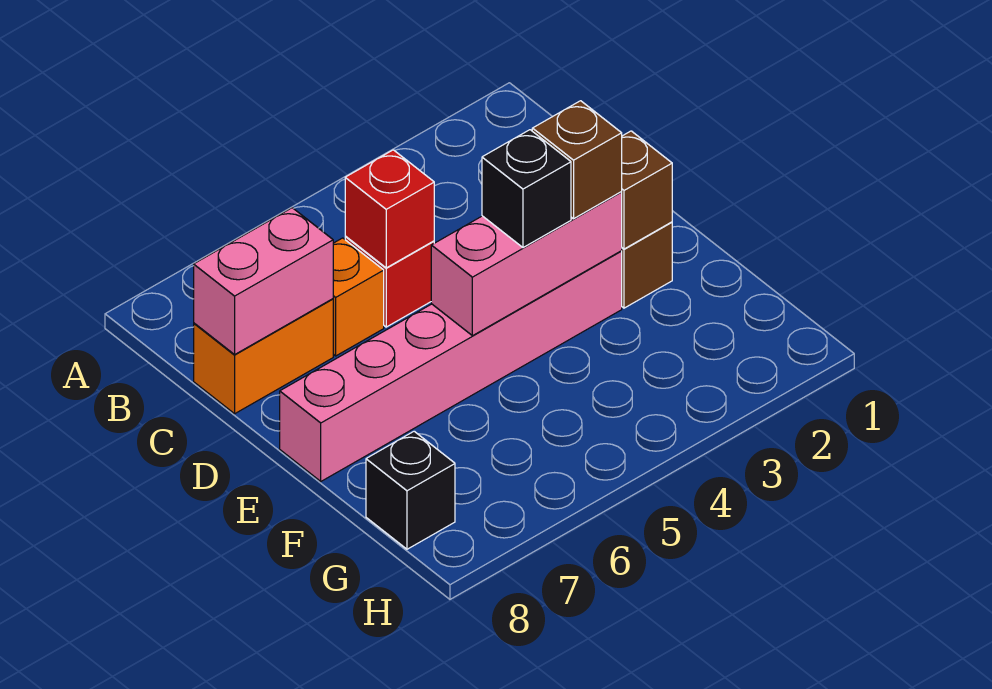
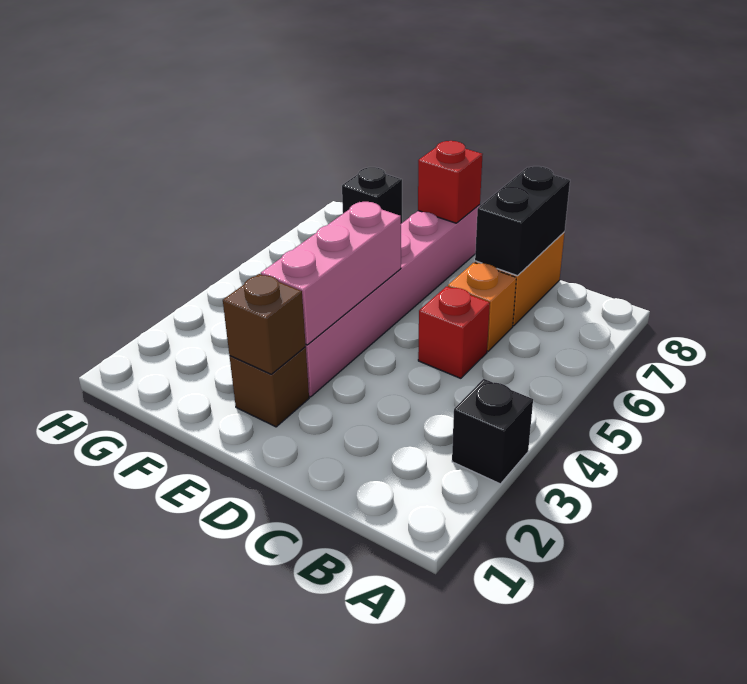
red 1x1 brick [345,150,434,268] -> red 1x1 brick moved to [418,141,483,223]
pink 1x2 brick [194,208,333,354] -> black 1x2 brick [475,166,570,276]
brown 1x1 brick [532,101,622,219] -> none
black 1x1 brick [482,130,571,248] -> black 1x1 brick moved to [452,379,533,484]

